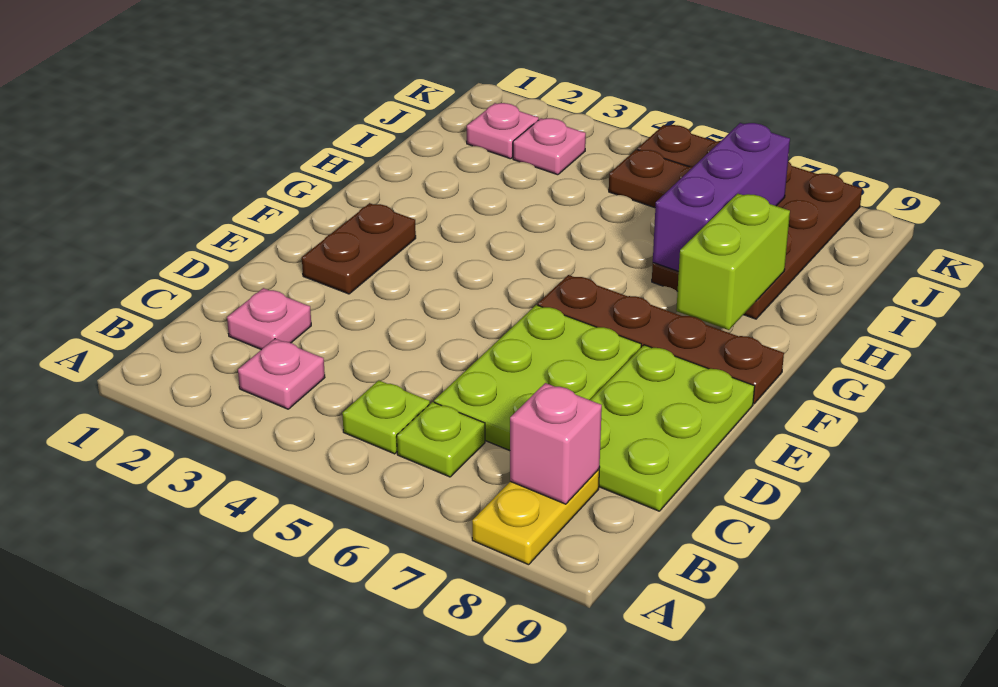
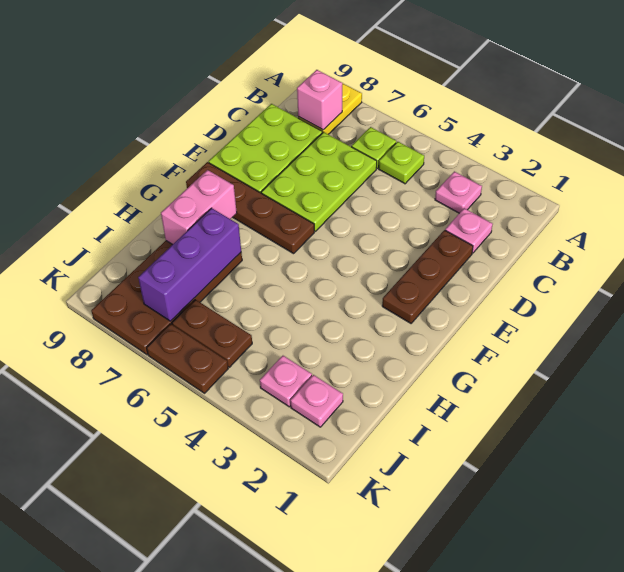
brown 1x2 plate [302,203,416,294] -> brown 1x3 plate [382,230,473,323]
lime 1x2 brick [676,194,790,330] -> pink 1x2 brick [161,170,237,245]

